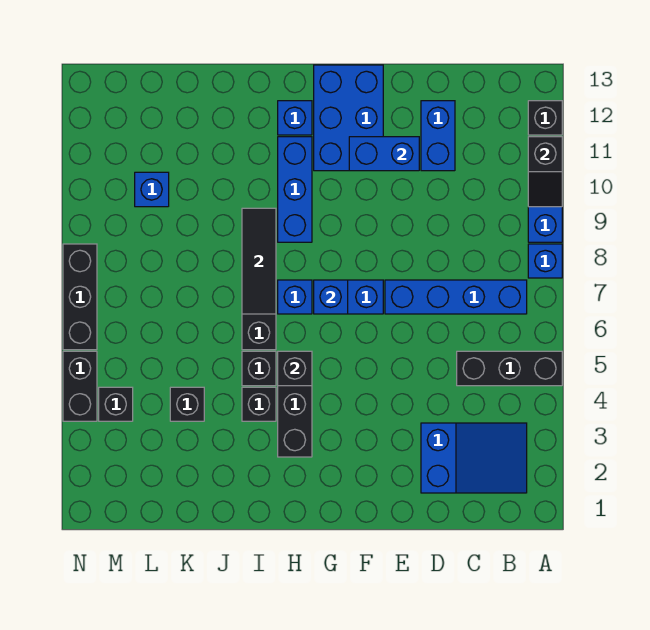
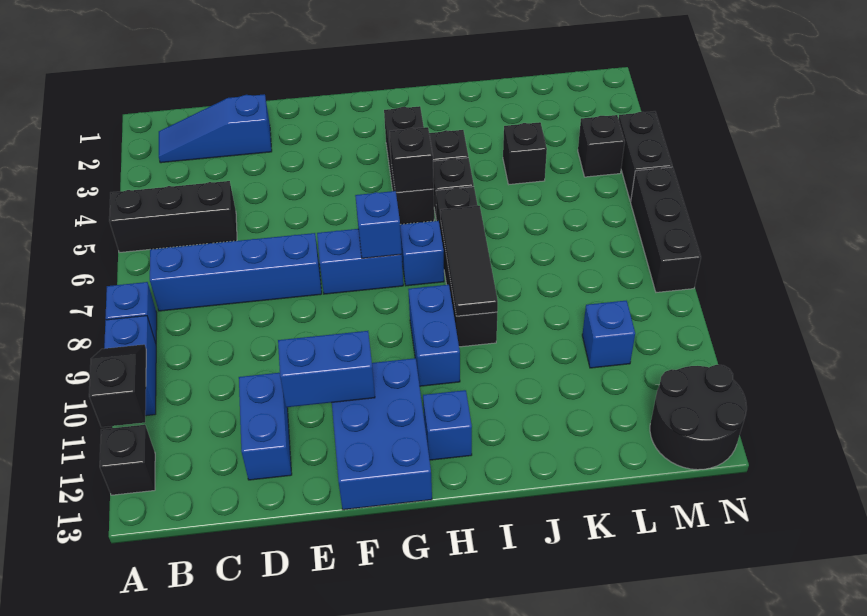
blue 2x3 slope [421,423,527,493] -> blue 1x3 slope [159,94,272,163]
blue 1x3 brick [278,137,312,242] -> blue 1x2 brick [408,285,460,386]
none -> black 2x2 round brick [650,365,747,470]

